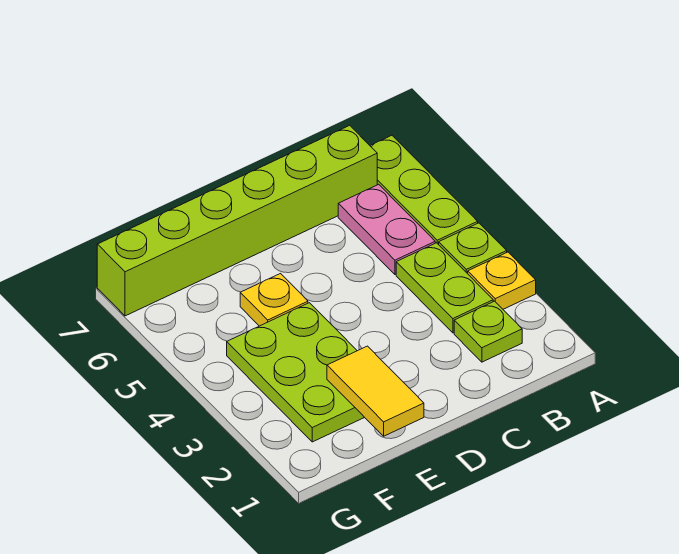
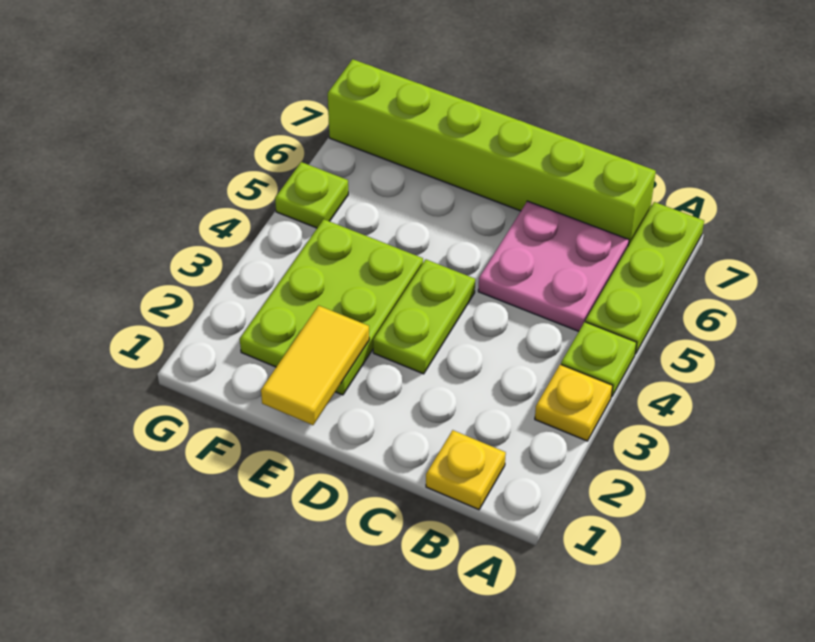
lime 1x1 plate [454,301,522,362] -> lime 1x1 plate moved to [275,162,348,228]
lime 1x2 plate [396,243,493,333] -> lime 1x2 plate moved to [373,259,475,374]
pink 1x2 plate [338,184,435,274] -> pink 2x2 plate [478,201,629,331]
yellow 1x1 plate [240,274,308,326] -> yellow 1x1 plate moved to [426,430,506,510]

